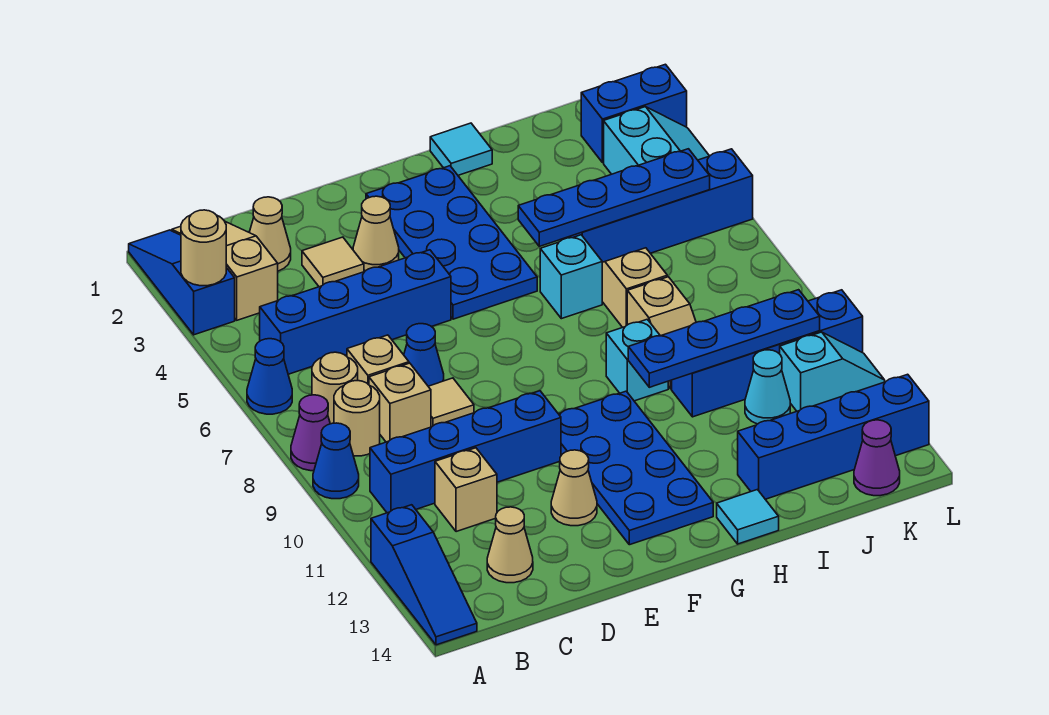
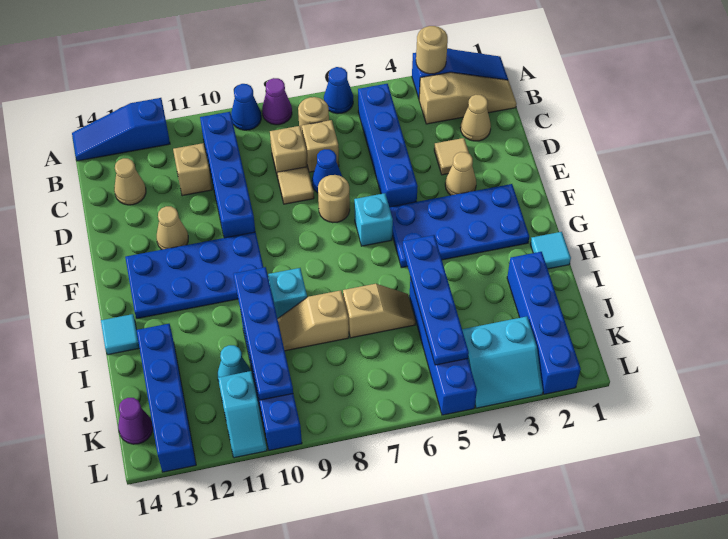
tan 1x1 round brick [334,381,380,456] -> tan 1x1 round brick moved to [318,175,350,223]
cyan 1x1 brick [540,235,602,319] -> cyan 1x1 brick moved to [354,193,393,246]
blue 1x2 brick [581,64,687,163] -> blue 1x4 brick [507,252,581,394]

